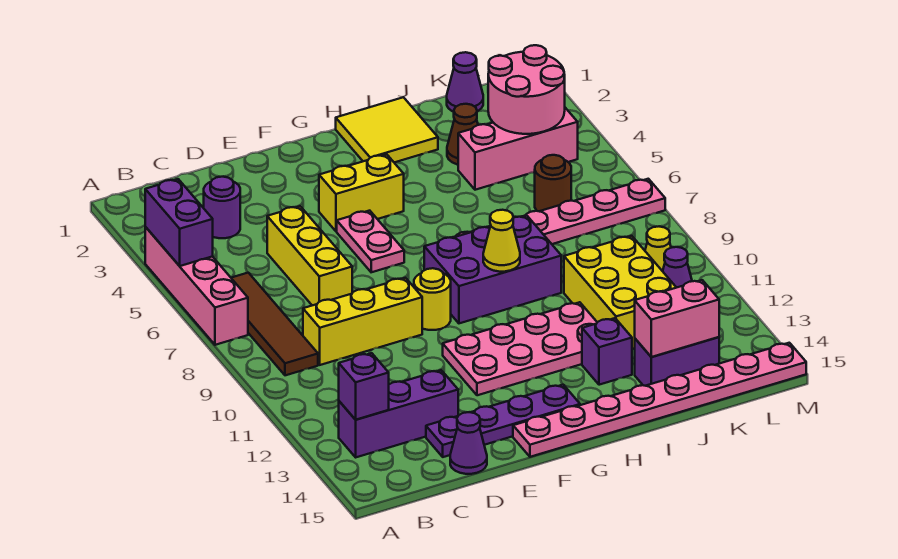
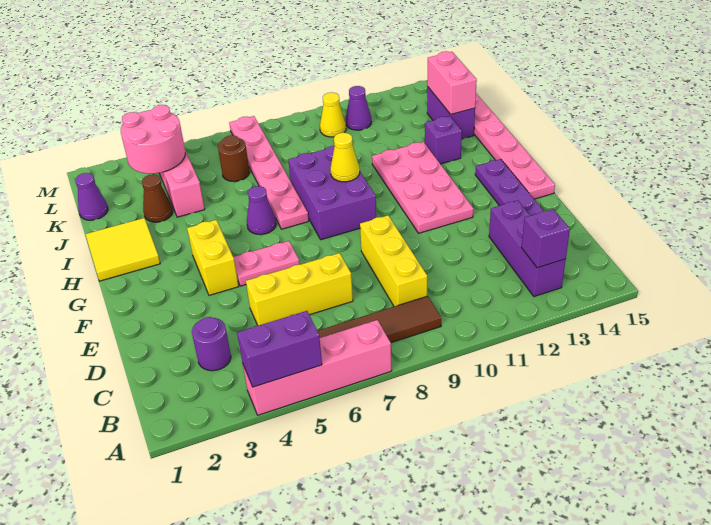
purple 1x1 cone [450,412,487,474] -> purple 1x1 cone moved to [247,186,276,235]
yellow 1x1 round brick [414,268,451,330] -> none
yellow 2x3 brick [564,236,676,349] -> none

